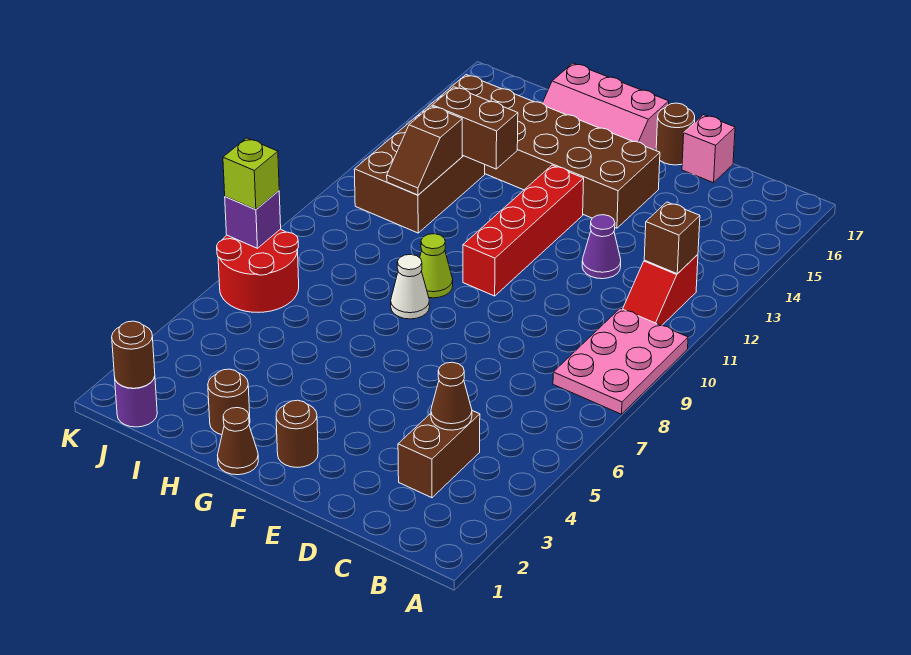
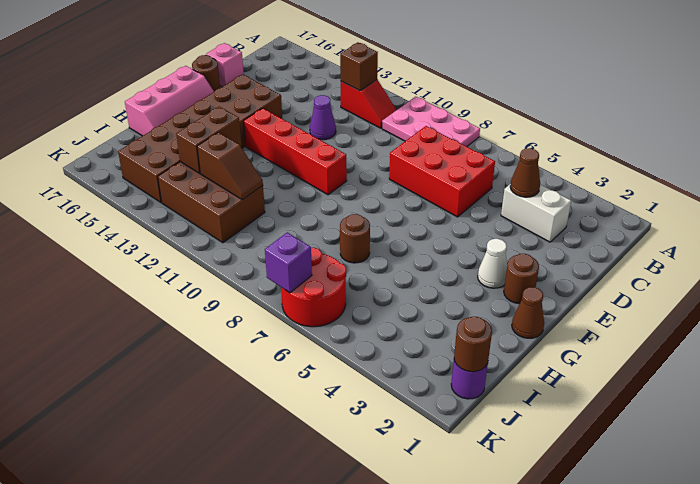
brown 1x2 brick [398,411,480,498] -> white 1x2 brick [501,184,571,242]
none -> red 2x3 brick [389,126,495,217]
white 1x1 cone [391,254,430,319] -> white 1x1 cone moved to [478,239,507,288]
lime 1x1 cone [420,234,453,298] -> none
brown 1x1 round brick [208,369,250,435] -> brown 1x1 round brick moved to [340,214,370,263]
lime 1x1 brick [223,138,279,209] -> none

